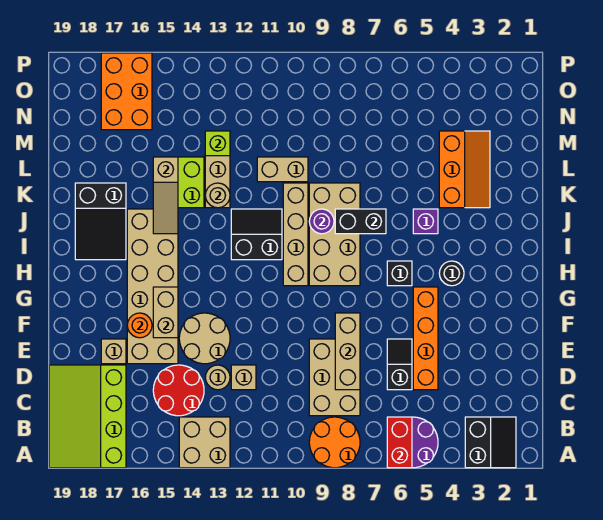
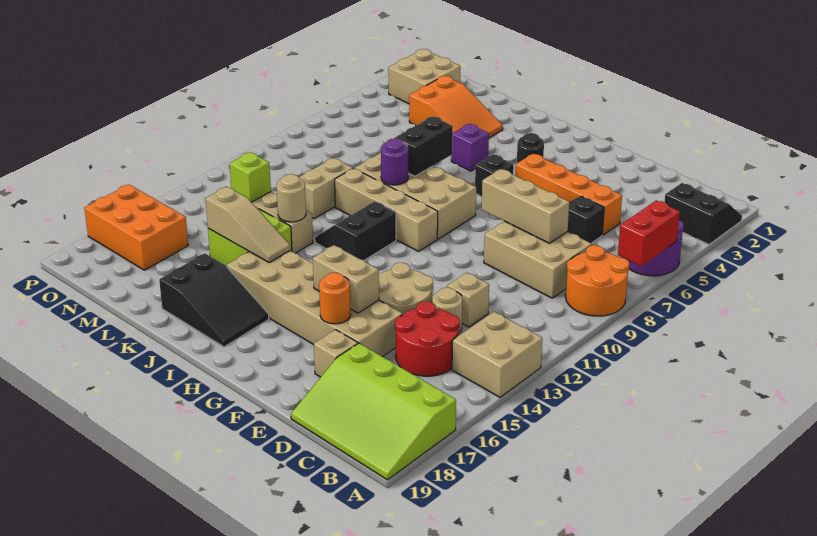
red 1x2 brick [387,417,412,468] -> red 1x2 brick turned to [618,200,680,266]
orange 2x3 slope [439,131,490,208] -> orange 2x3 slope turned to [409,76,503,138]
none -> tan 2x2 brick [388,49,460,104]

